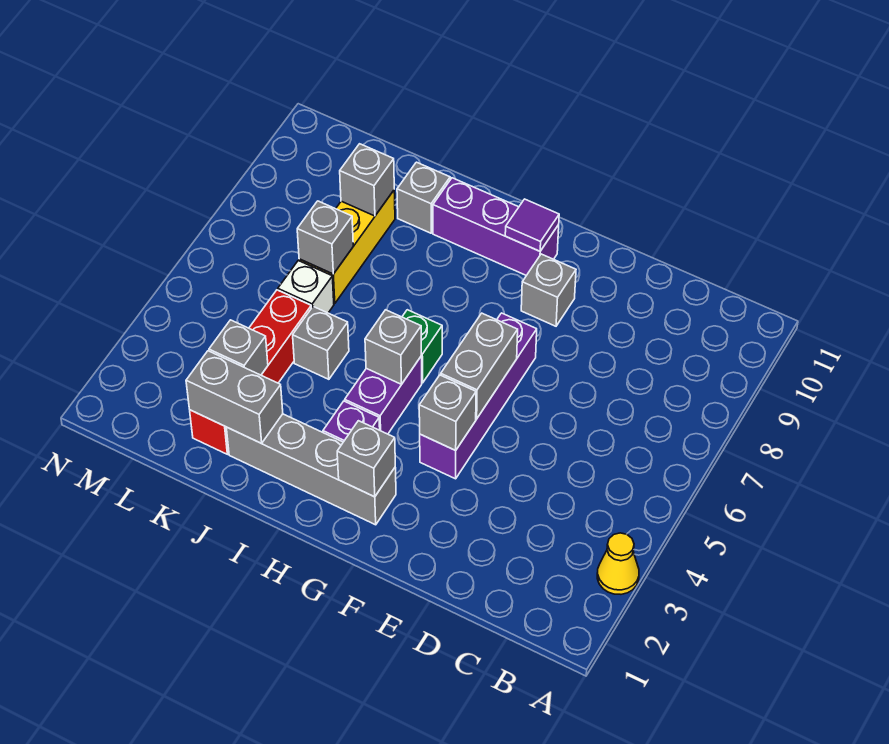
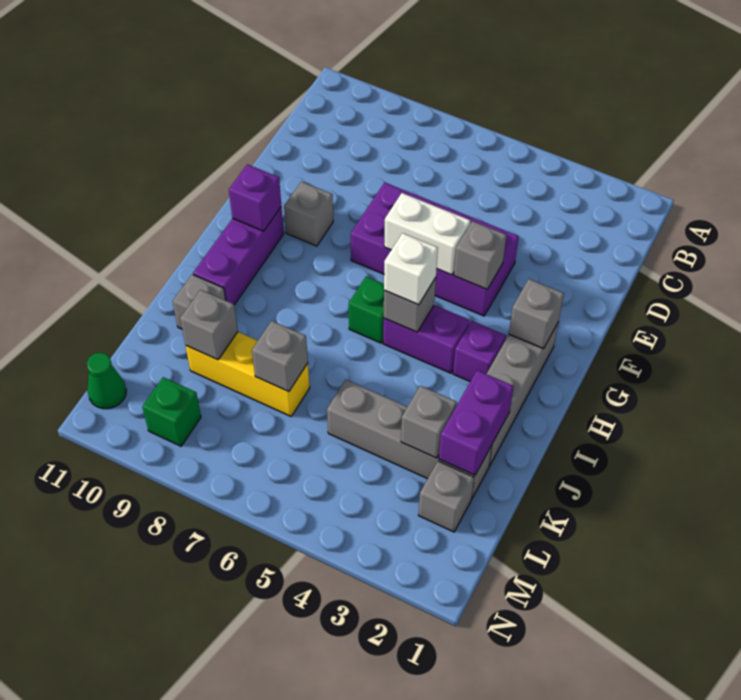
yellow 1x1 cone [597,533,639,594] -> none
purple 1x4 brick [420,313,537,479] -> purple 2x4 brick [351,183,519,316]
grey 1x2 brick [441,313,518,419] -> white 1x2 brick [384,193,471,275]
purple 1x1 tile [505,199,559,251] -> purple 1x1 brick [229,164,281,231]
grey 1x2 brick [186,351,283,443] -> purple 1x2 brick [439,370,514,475]
grey 1x1 brick [293,306,349,379] -> grey 1x1 brick moved to [419,461,474,532]
red 1x4 brick [190,290,311,454] -> grey 1x4 brick [327,380,492,498]
white 1x1 brick [278,261,334,313] -> white 1x1 brick moved to [384,233,438,305]
none -> green 1x1 brick [142,377,201,446]
none -> green 1x1 cone [87,353,126,409]

